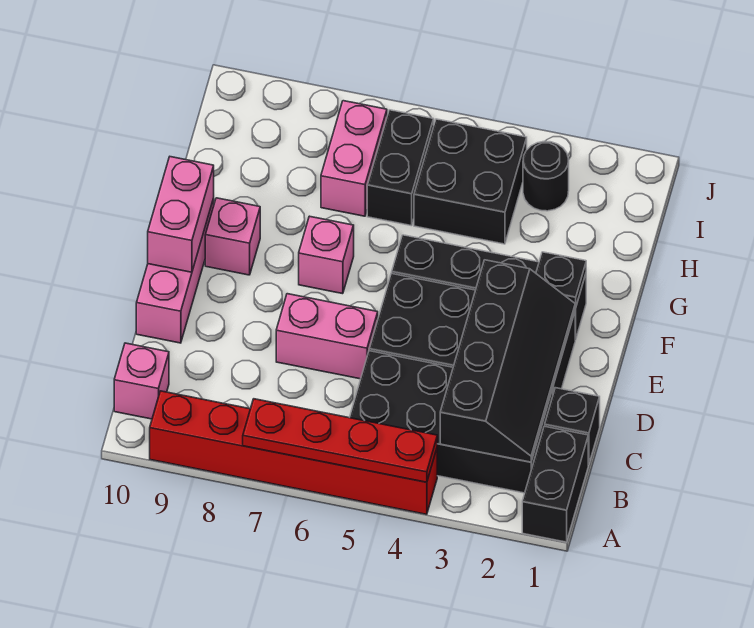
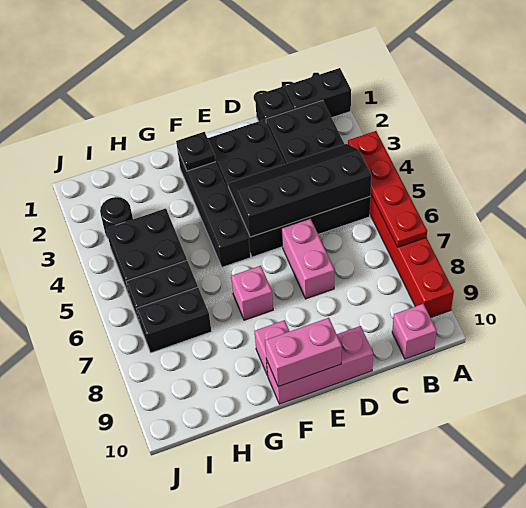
black 2x4 slope [440,260,576,462] -> black 2x4 slope moved to [228,144,371,237]
pink 1x2 brick [321,101,387,216] -> black 1x2 brick [136,287,212,353]

